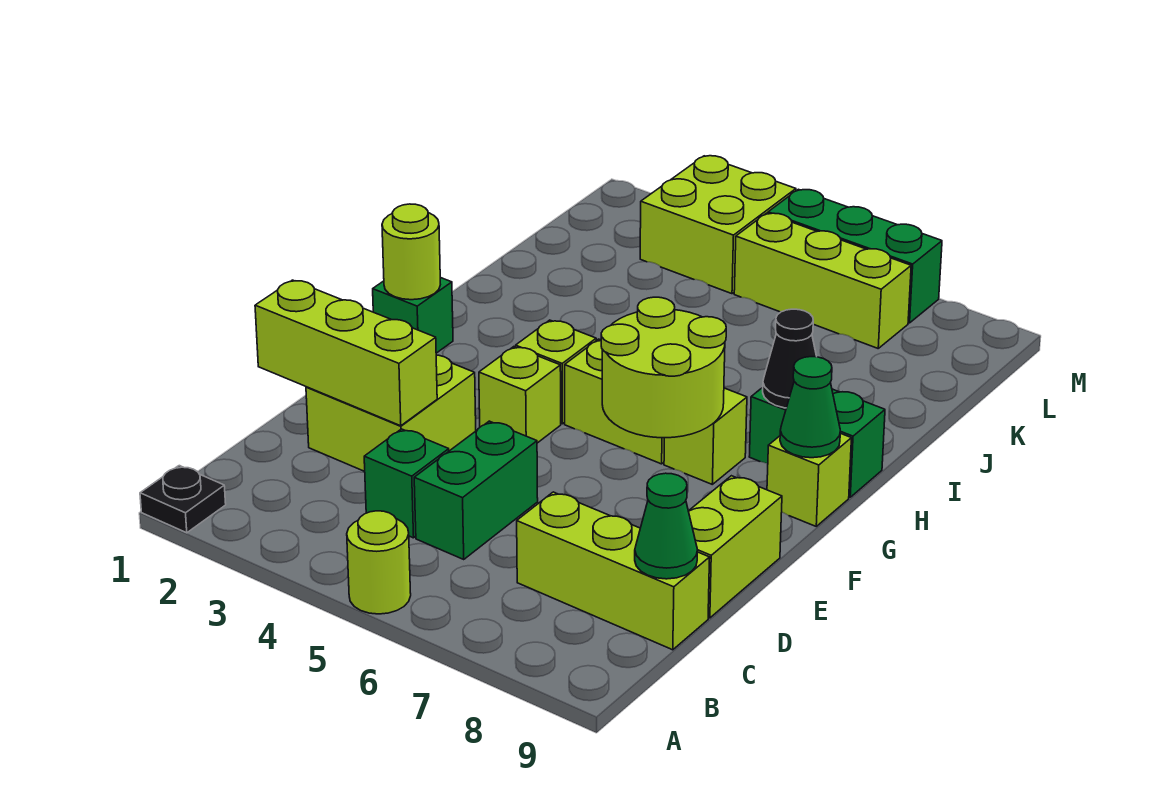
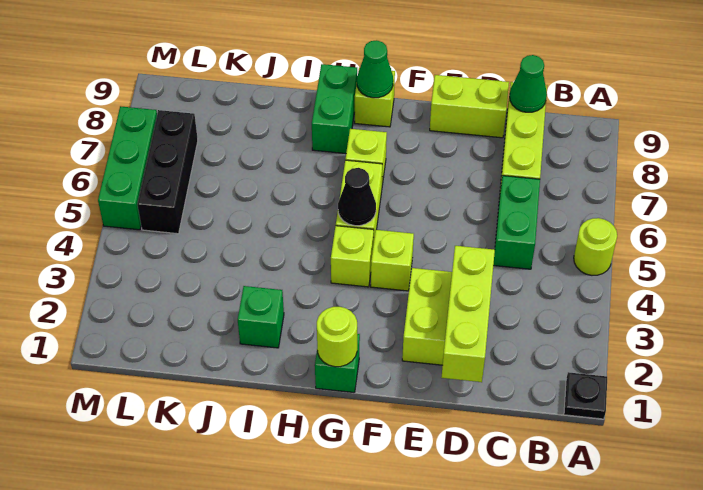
green 1x1 brick [364,429,449,538] -> green 1x1 brick moved to [238,286,284,348]
green 1x2 brick [414,421,538,559] -> green 1x2 brick turned to [493,176,540,269]
lime 2x2 round brick [601,297,726,438] -> none
black 1x1 cone [763,309,817,408] -> black 1x1 cone moved to [338,168,376,226]
lime 2x2 brick [640,156,796,294] -> none
lime 1x3 brick [734,213,911,348] -> black 1x3 brick [137,110,198,234]

